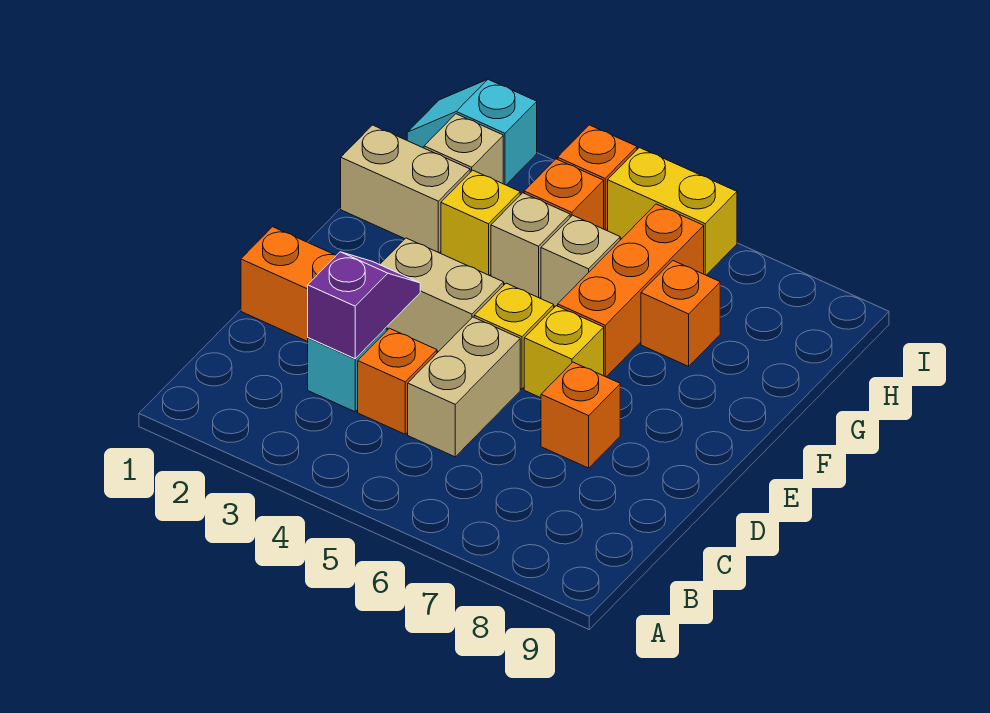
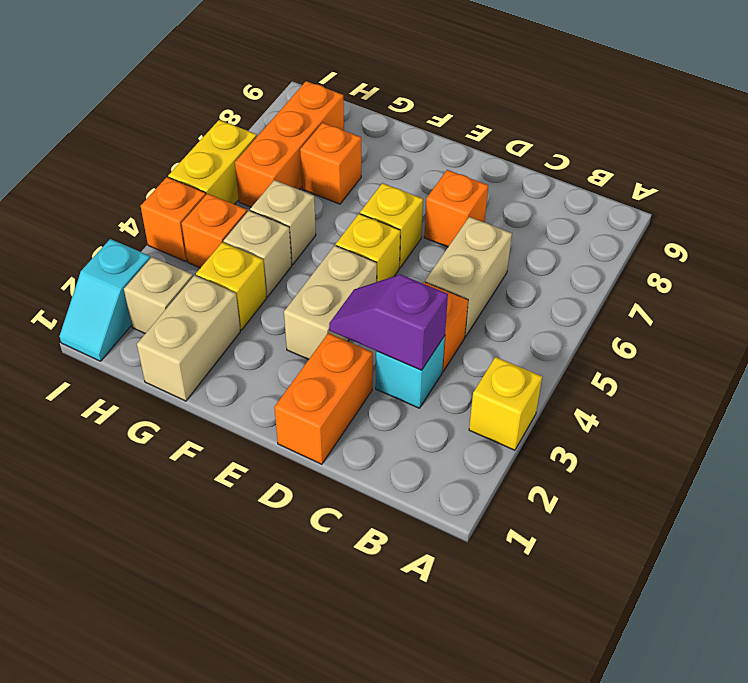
none -> yellow 1x1 brick [469,357,542,450]
tan 1x2 brick [408,317,520,457] -> tan 1x2 brick turned to [425,217,512,337]
orange 1x3 brick [558,204,704,377] -> orange 1x3 brick turned to [235,81,344,207]

